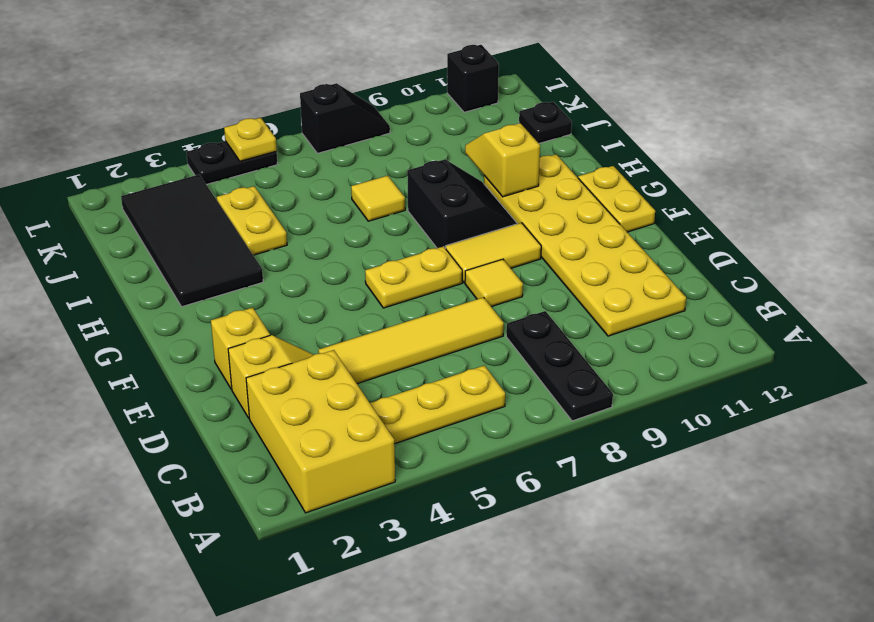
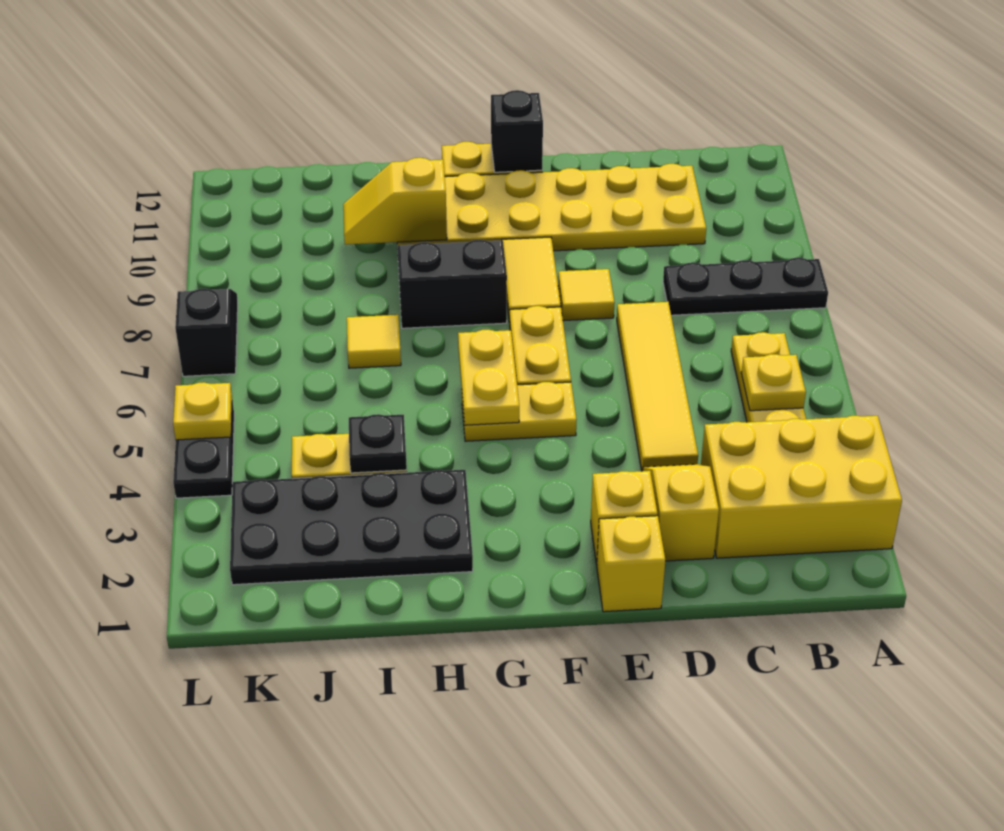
none -> yellow 1x1 plate [741,354,806,411]
none -> yellow 1x1 brick [597,516,665,612]
none -> yellow 1x2 plate [462,382,576,441]
none -> yellow 1x2 plate [458,330,519,425]
black 2x4 tile [121,175,263,307] -> black 2x4 plate [230,470,473,585]
black 1x1 plate [519,102,572,143] -> black 1x1 plate moved to [349,414,407,473]
black 1x1 brick [447,45,499,112] -> black 1x1 brick moved to [491,90,543,172]

